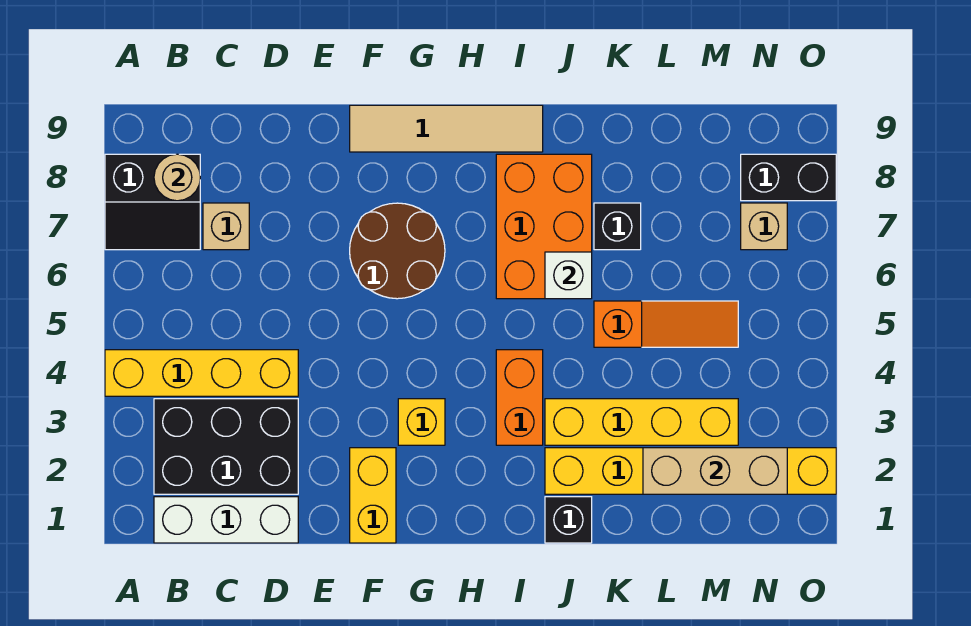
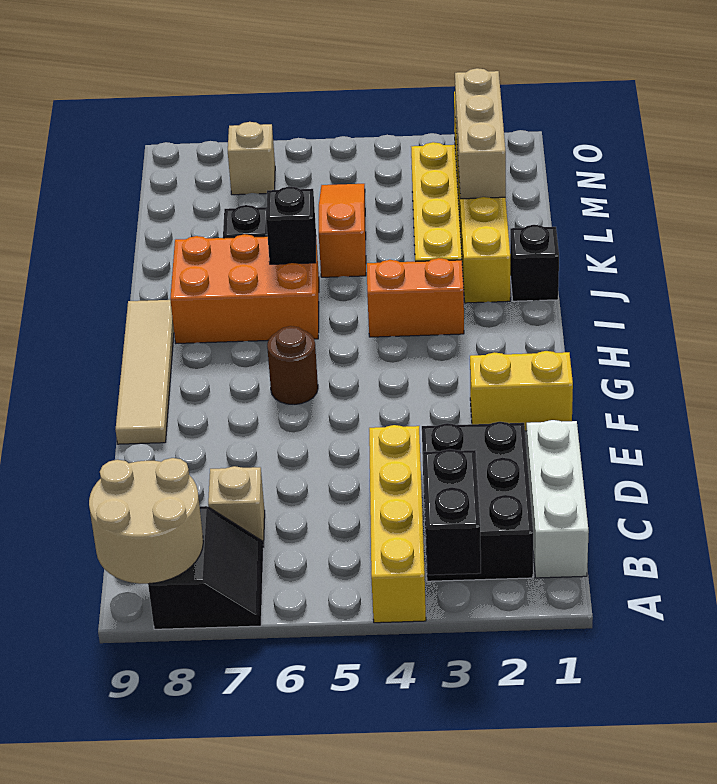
tan 1x1 round brick [154,154,200,201] -> tan 2x2 round brick [89,458,203,584]
brown 2x2 round brick [350,203,445,299] -> brown 1x1 round brick [267,326,318,405]
yellow 1x1 brick [398,399,445,445] -> none
white 1x1 brick [545,252,592,299] -> black 1x1 brick [266,186,316,264]
black 1x2 brick [741,154,836,201] -> black 1x2 brick moved to [423,449,481,575]

